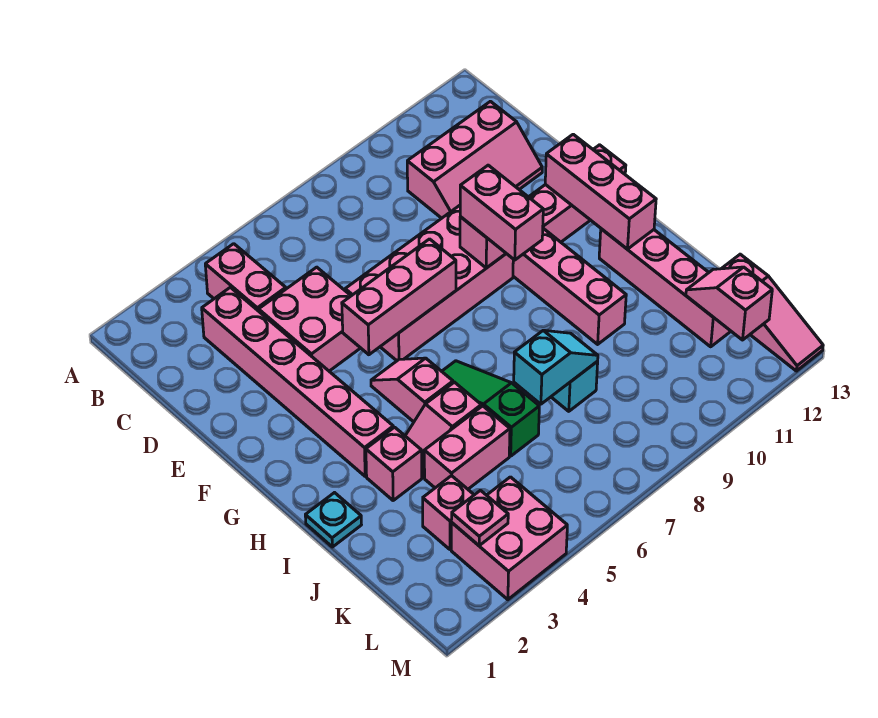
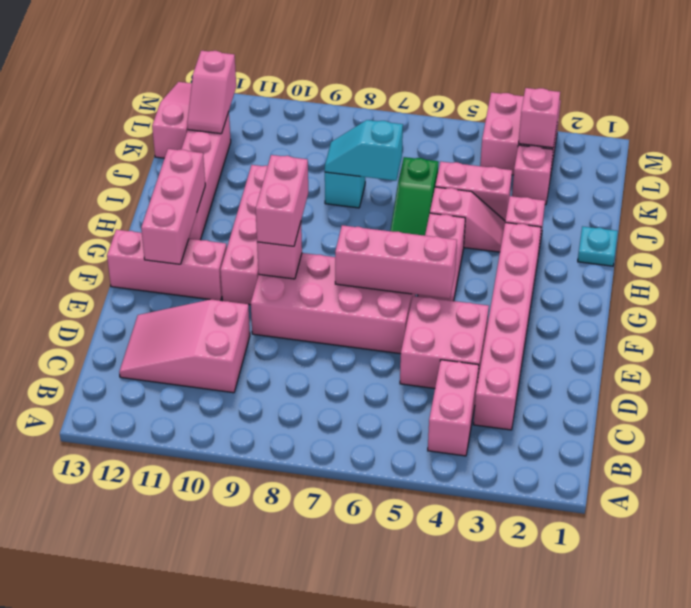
pink 2x3 slope [407,101,542,218] -> pink 2x3 slope turned to [119,299,250,393]
pink 1x1 plate [451,490,508,546] -> pink 1x1 brick [519,88,560,148]

